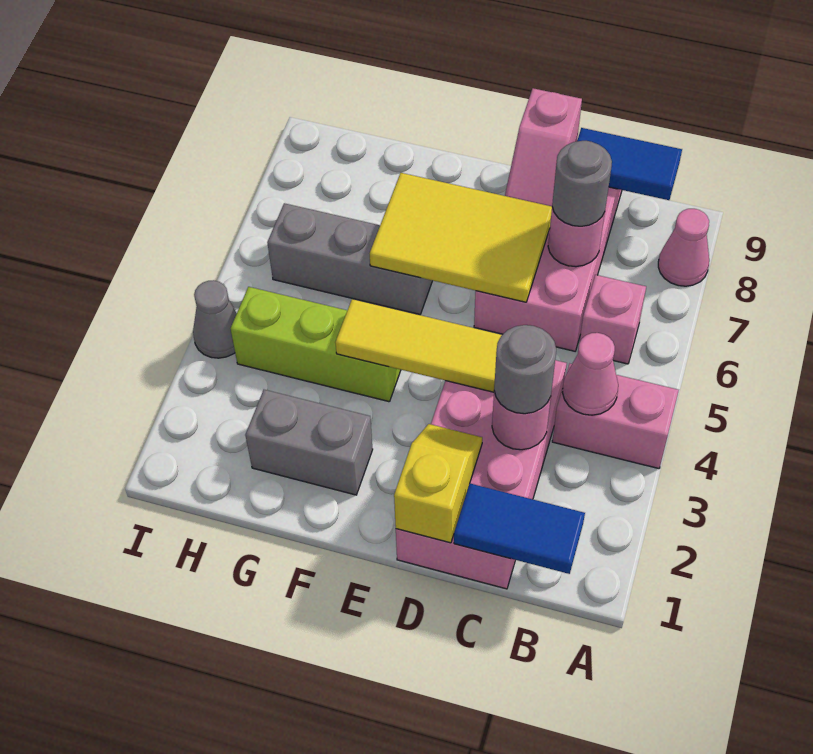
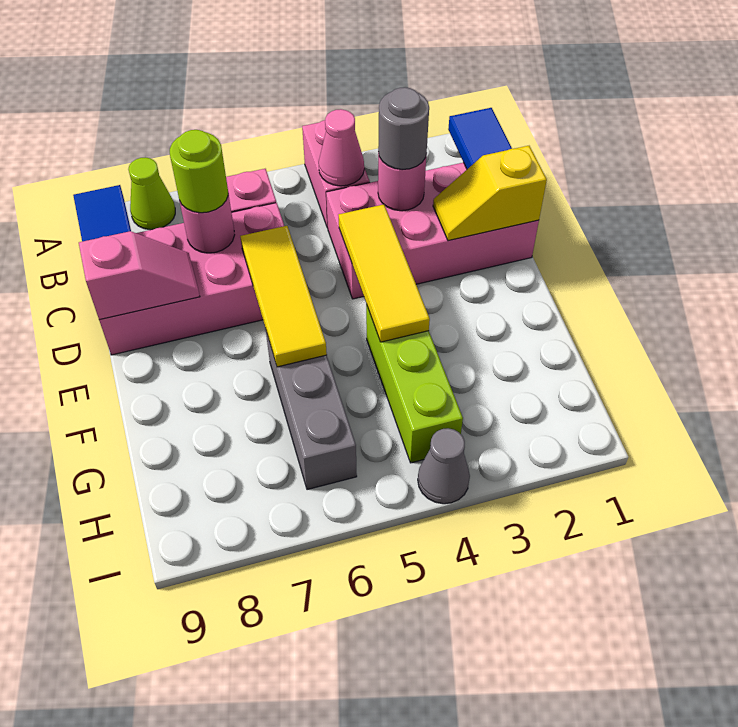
pink 1x1 cone [658,209,709,286] -> lime 1x1 cone [128,157,175,230]
grey 1x1 round brick [552,141,612,226] -> lime 1x1 round brick [170,130,228,213]
yellow 2x3 tile [370,173,552,302] -> yellow 1x3 tile [240,226,327,367]
grey 1x2 brick [245,390,373,495] -> none

